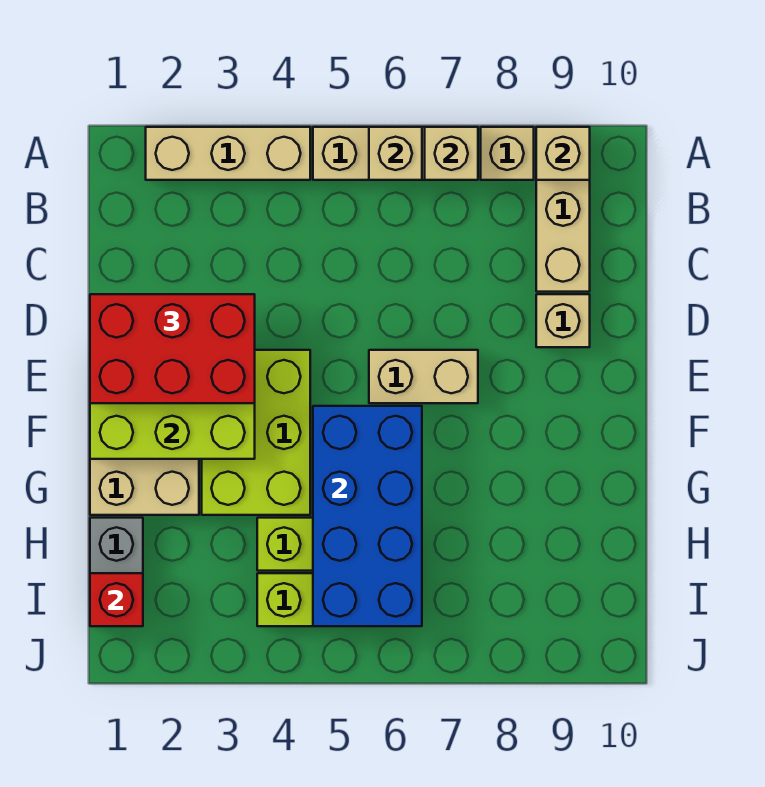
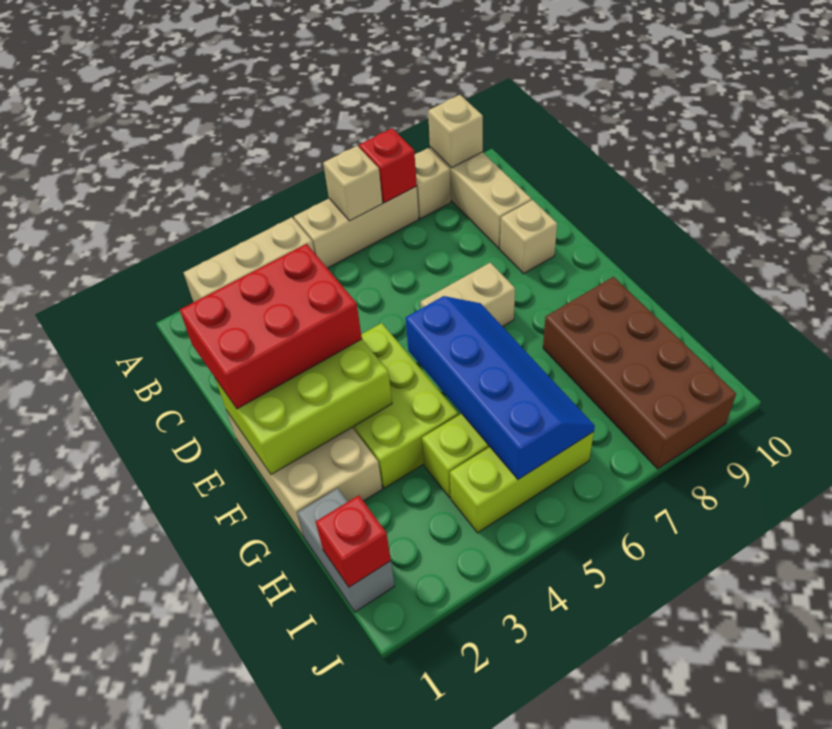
tan 1x1 brick [425,127,478,180] -> red 1x1 brick [359,128,417,203]
blue 2x4 brick [313,406,422,626] -> blue 2x4 slope [405,296,595,480]
none -> brown 2x4 brick [543,277,736,469]

